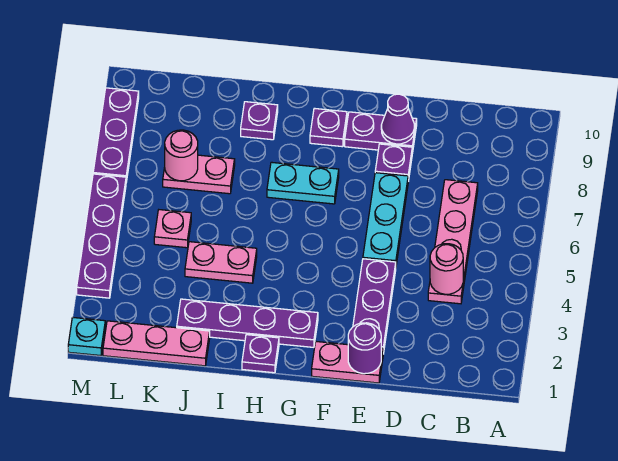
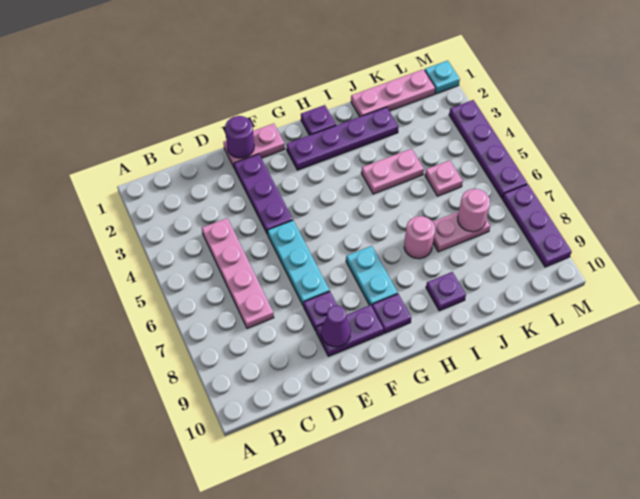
pink 1x1 round brick [430,244,463,294] -> pink 1x1 round brick moved to [404,216,435,259]
cyan 1x2 plate [267,162,339,204] -> cyan 1x2 plate turned to [346,246,398,306]

